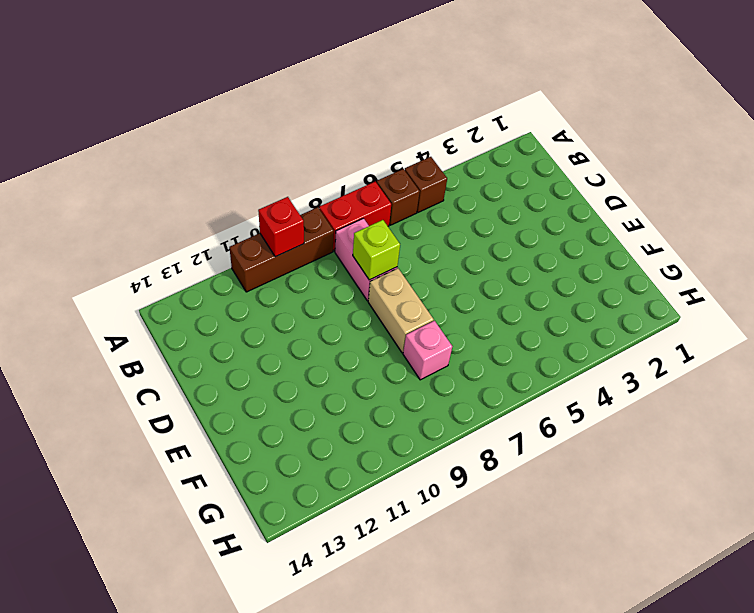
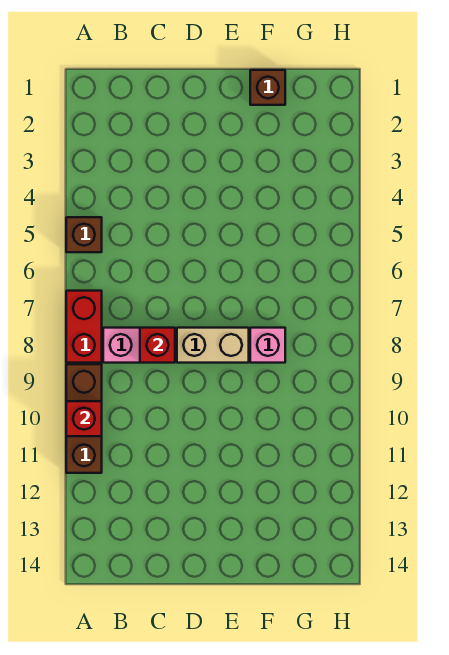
brown 1x1 brick [377,169,420,225] -> brown 1x1 brick moved to [250,70,285,105]
lime 1x1 brick [353,220,400,280] -> red 1x1 brick [140,328,175,363]

